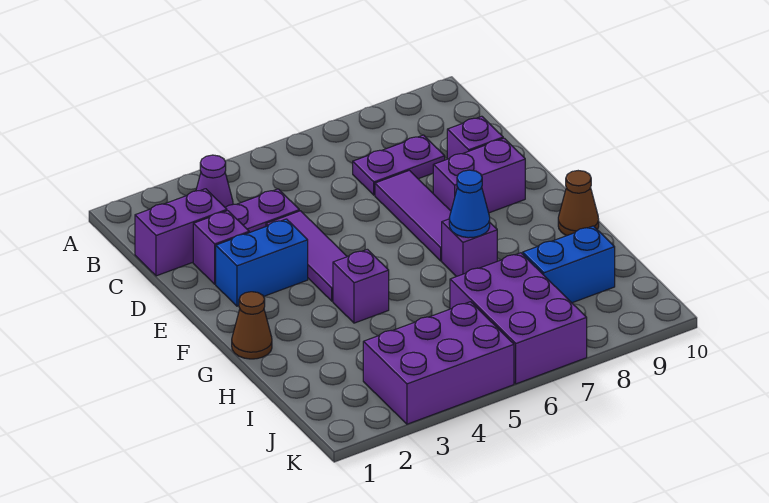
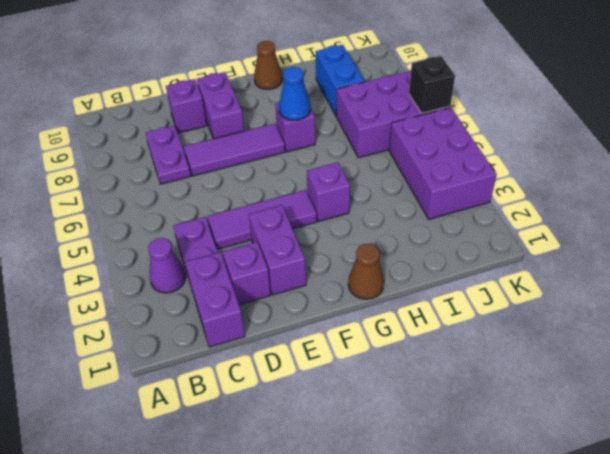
blue 1x2 brick [216,219,308,306] -> purple 1x2 brick [249,205,306,295]
none -> black 1x1 brick [409,56,455,113]

